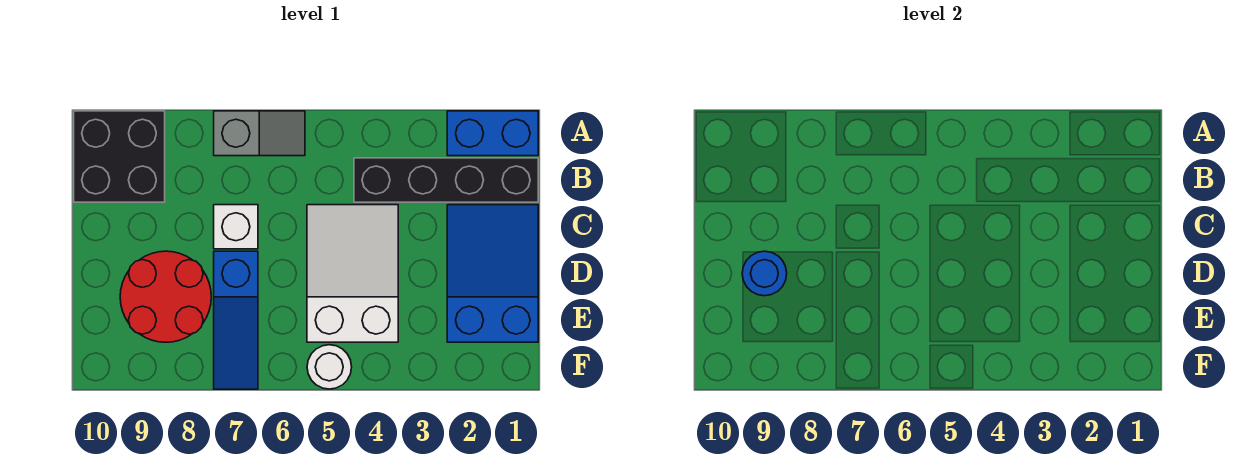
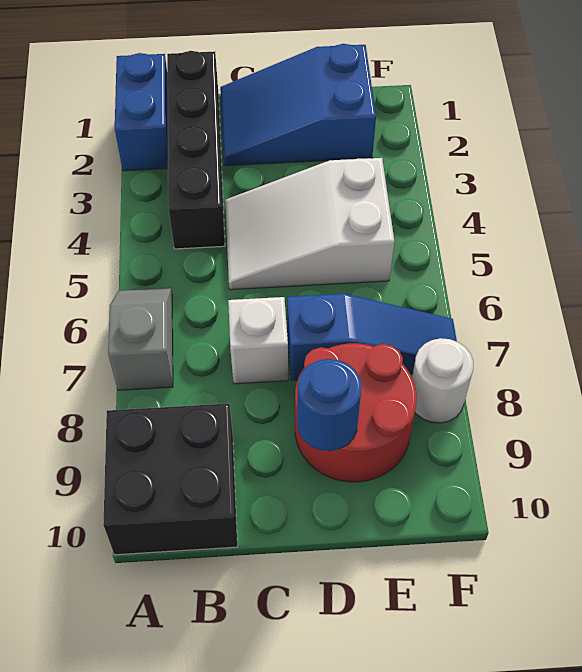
white 1x1 round brick [307,345,352,389] -> white 1x1 round brick moved to [412,338,473,423]

